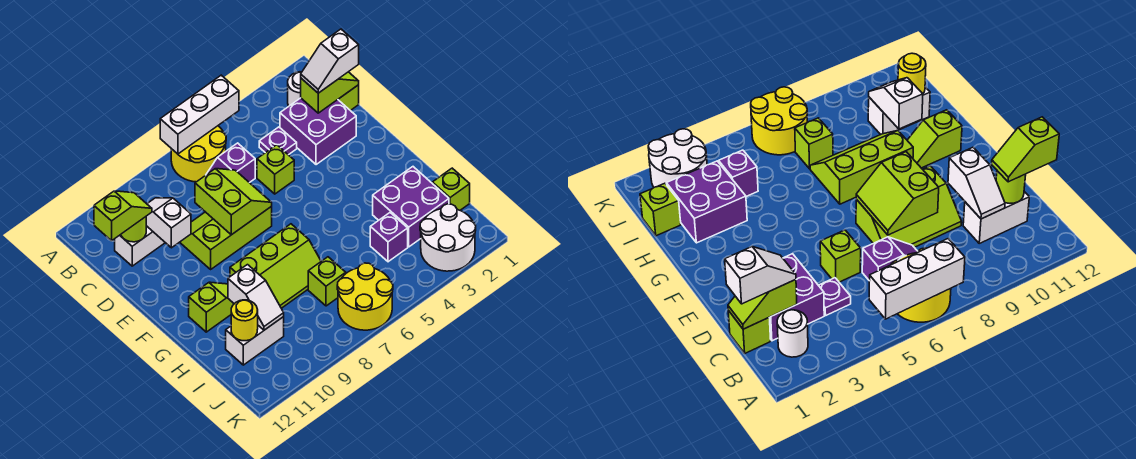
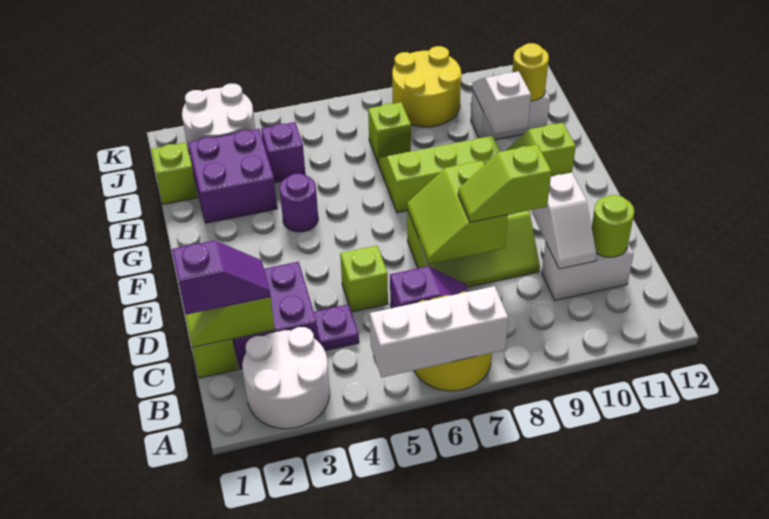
white 1x1 round brick [288,72,301,106] -> white 2x2 round brick [242,327,330,429]
white 1x2 slope [301,29,359,93] -> purple 1x2 slope [172,240,271,315]
lime 1x2 slope [94,191,152,241] -> lime 1x2 slope moved to [458,144,551,222]
none -> purple 1x1 round brick [280,174,318,232]
yellow 2x2 round brick [337,263,393,330] -> yellow 2x2 round brick moved to [392,46,461,127]

